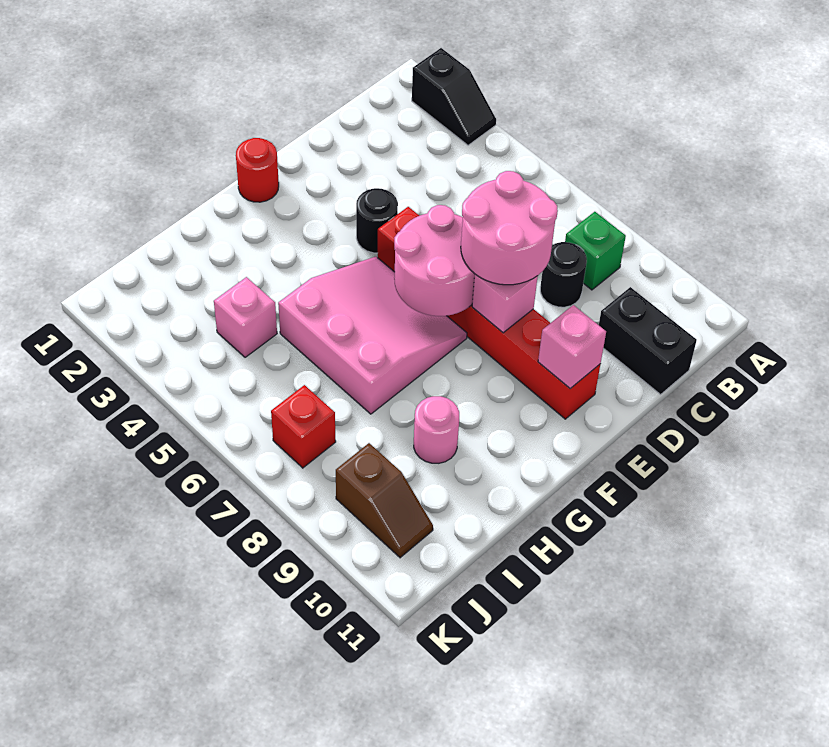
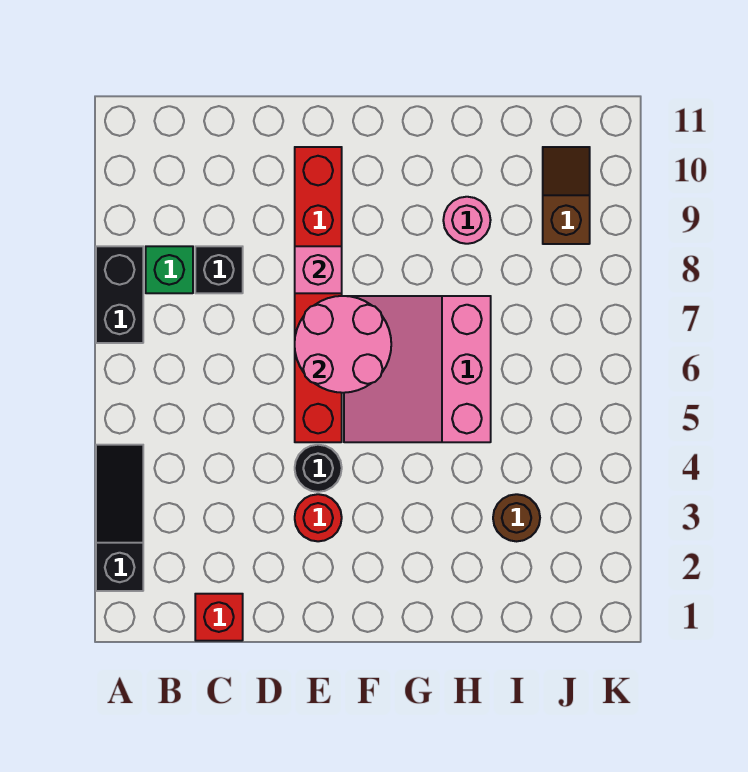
black 1x2 slope [412,48,496,145] -> black 1x3 slope [96,445,143,591]
black 1x1 round brick [540,242,587,307] -> black 1x1 brick [195,246,243,293]
black 1x2 brick [599,287,697,394] -> black 1x2 brick moved to [96,246,143,343]
pink 2x2 round brick [461,171,558,285] -> none
pink 1x1 brick [538,305,606,389] -> none
red 1x1 round brick [236,138,279,202] -> red 1x1 round brick moved to [295,494,342,541]
none -> brown 1x1 round brick [493,494,540,541]
pink 1x1 brick [214,277,277,357] -> none
red 1x1 brick [271,385,336,468] -> red 1x1 brick moved to [195,594,243,641]

